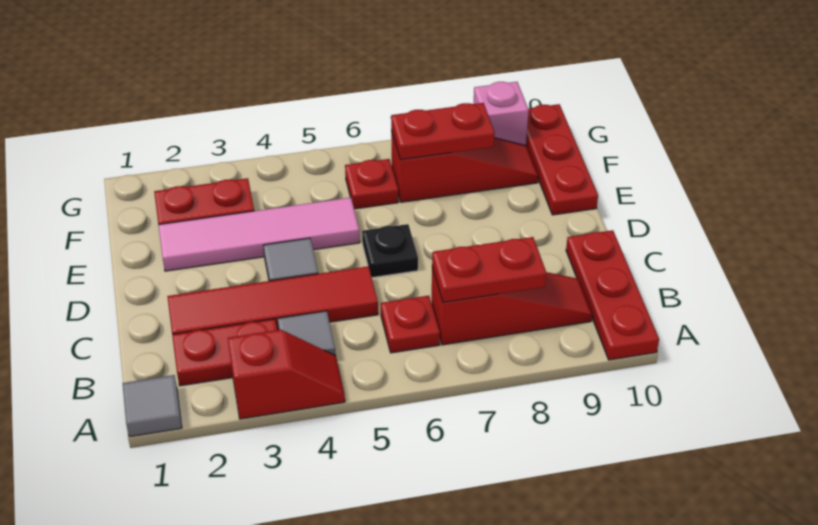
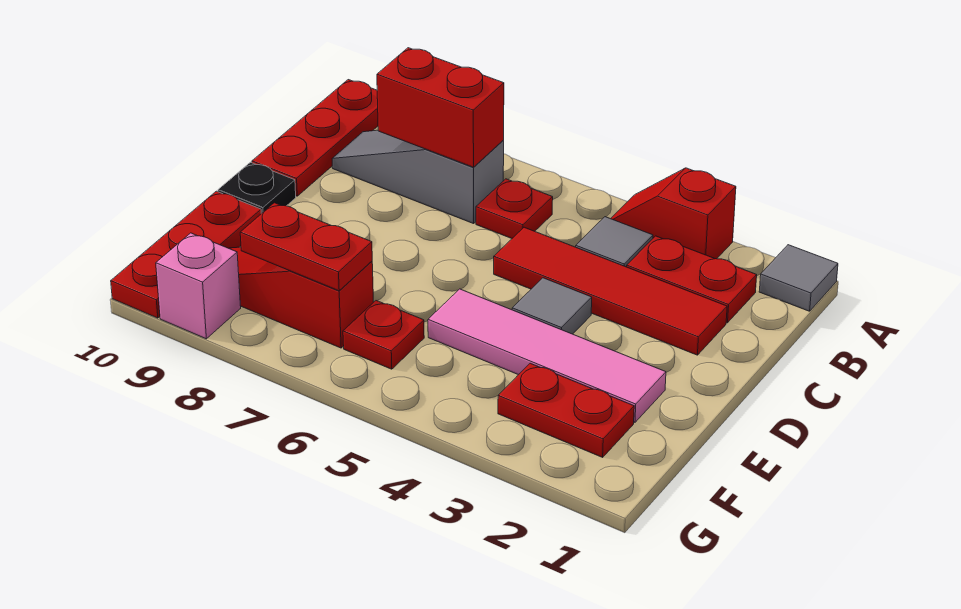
red 1x3 slope [432,268,592,345] -> grey 1x3 slope [332,130,504,224]
red 1x2 plate [432,237,546,302] -> red 1x2 brick [377,48,504,167]
black 1x1 plate [362,224,418,278] -> black 1x1 plate moved to [218,162,296,214]

